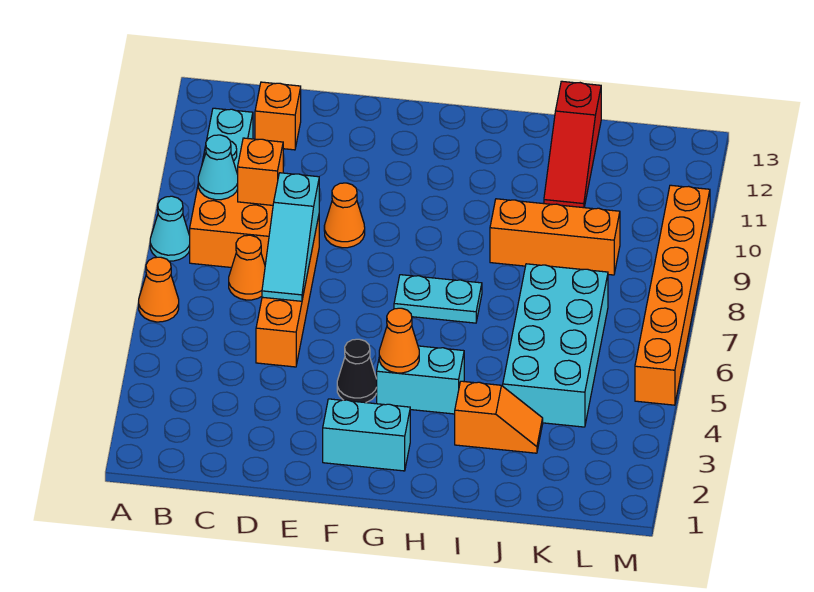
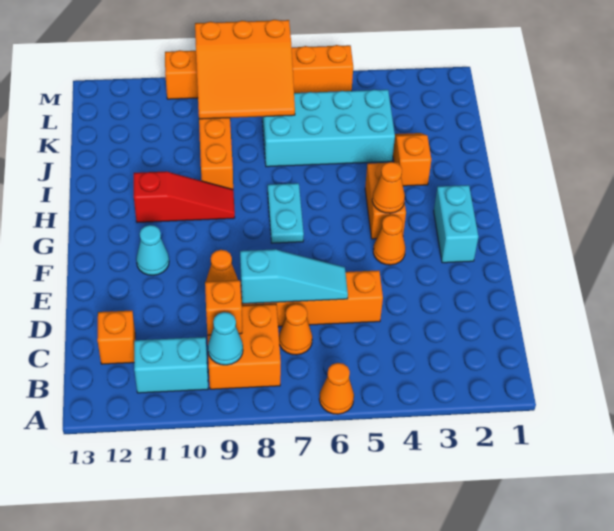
cyan 1x1 cone [150,196,190,261] -> cyan 1x1 cone moved to [136,225,169,275]
black 1x1 cone [337,339,377,403] -> orange 1x1 cone [373,215,405,265]
cyan 1x2 brick [377,346,464,414] -> orange 1x2 brick [365,162,406,239]
red 1x3 slope [544,81,601,208] -> red 1x3 slope moved to [134,171,235,223]
none -> orange 3x3 slope [195,20,295,119]

